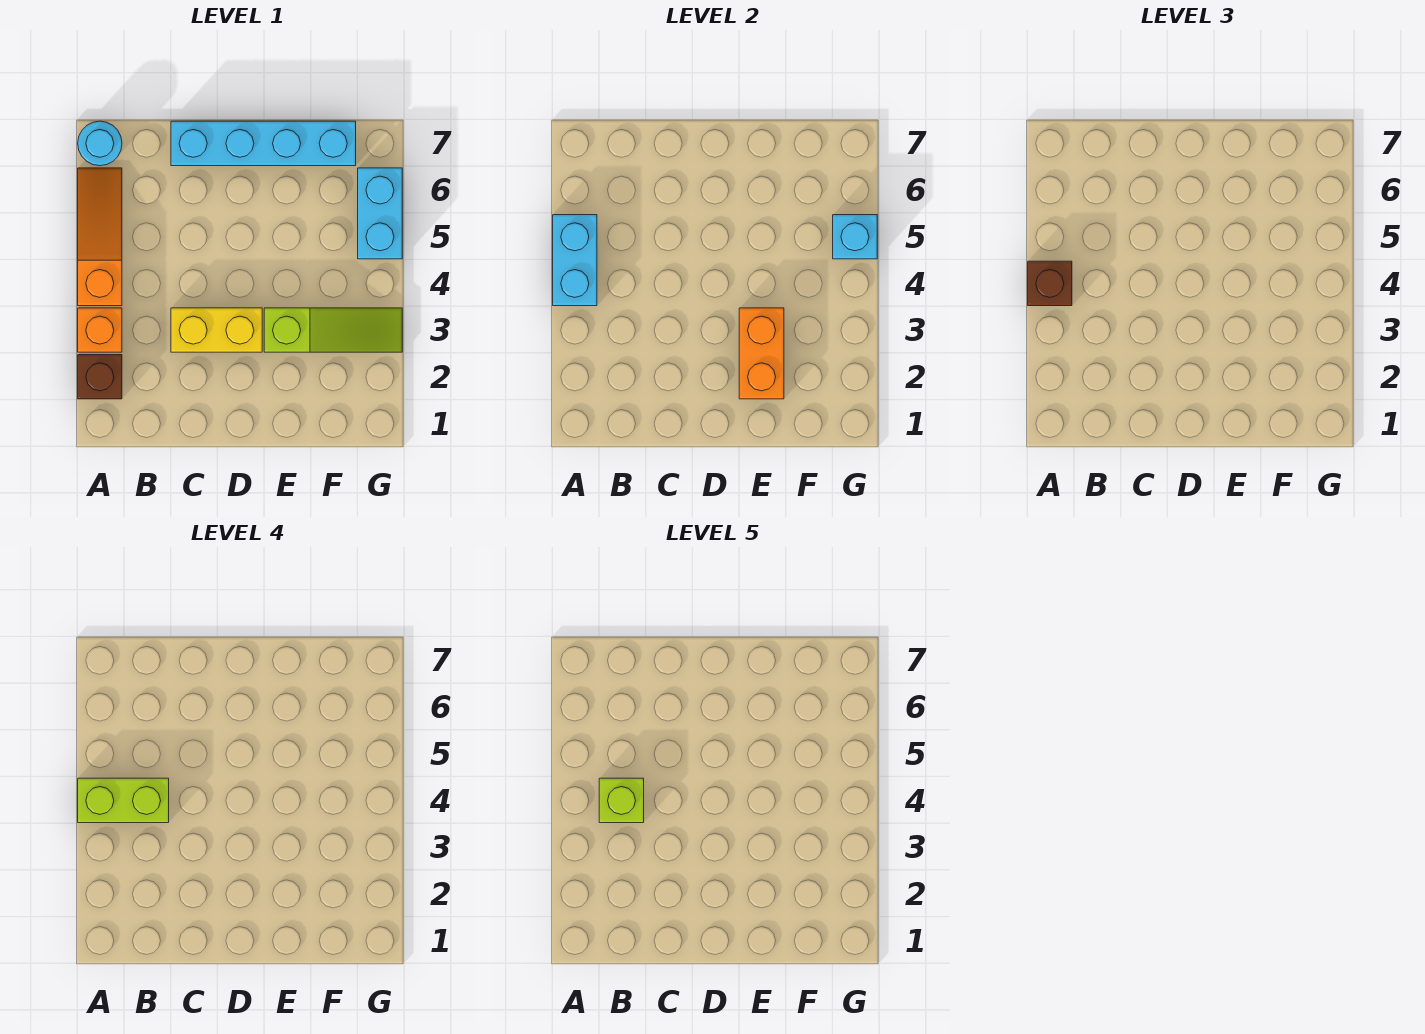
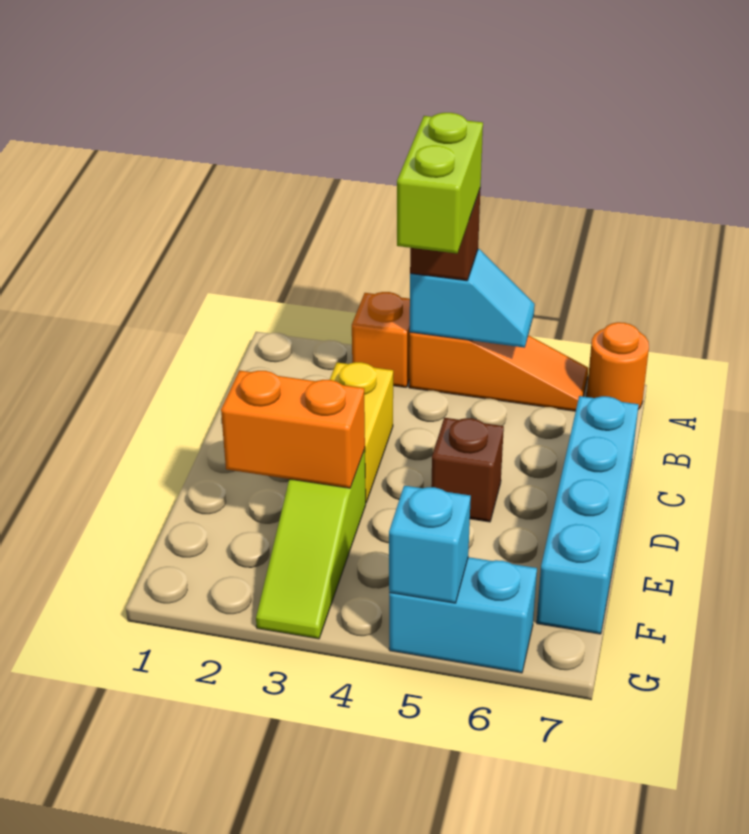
brown 1x1 brick [78,355,122,399] -> brown 1x1 brick moved to [431,418,504,522]
cyan 1x2 brick [553,215,597,306] -> cyan 1x2 slope [410,249,535,348]
cyan 1x1 round brick [78,121,122,166] -> orange 1x1 round brick [587,322,649,409]
lime 1x1 brick [599,778,644,823] -> none

